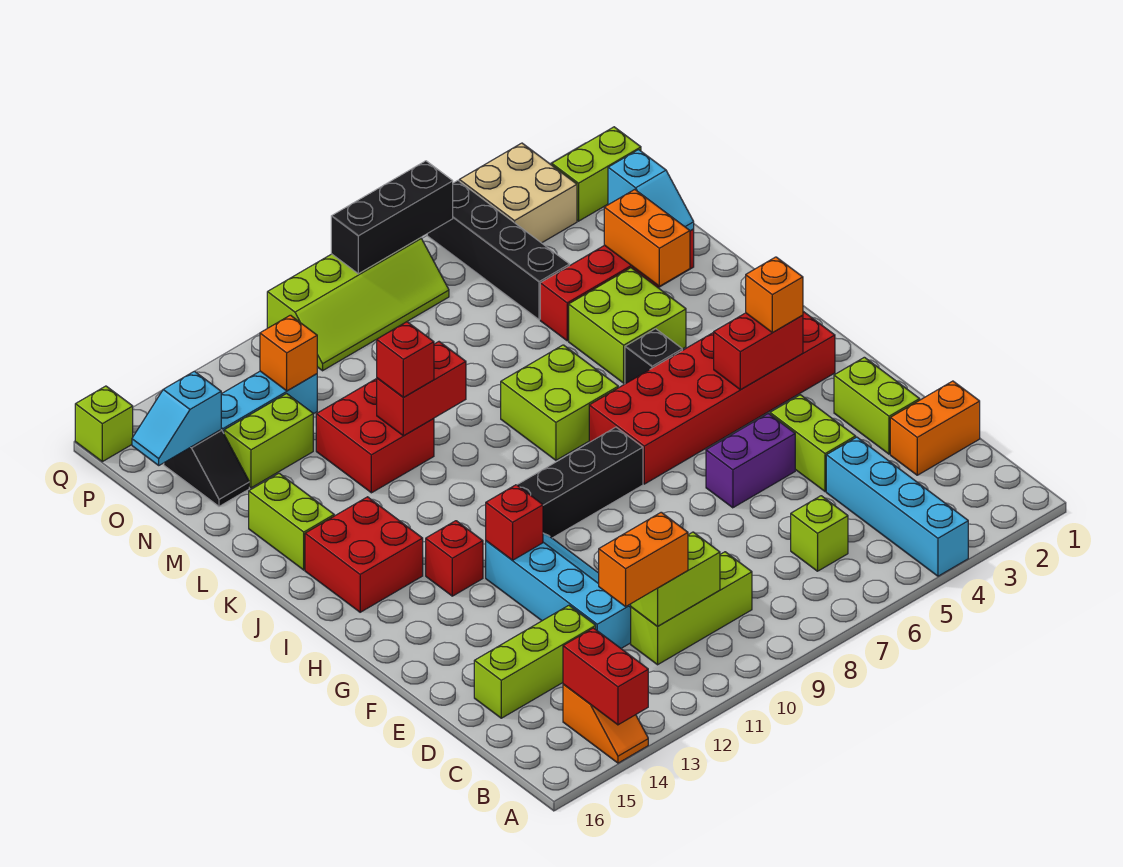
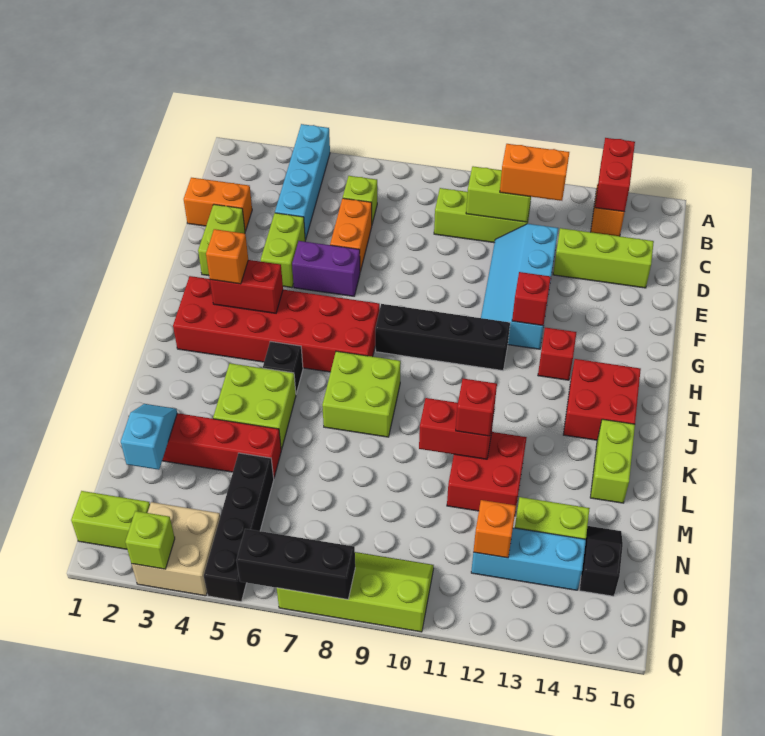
orange 1x2 brick [604,189,690,286] -> orange 1x2 brick moved to [330,198,372,272]
cyan 1x2 slope [132,371,221,465] -> none
lime 1x1 brick [75,386,133,462] -> lime 1x1 brick moved to [125,511,175,569]

